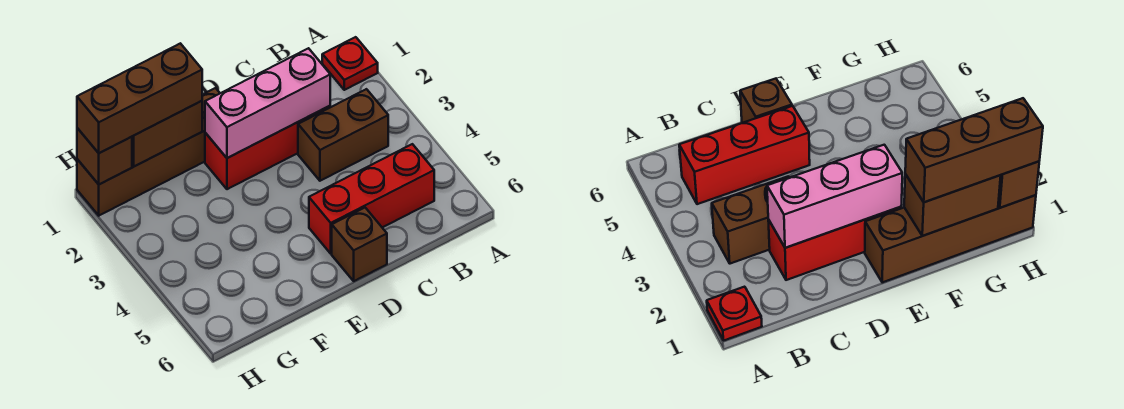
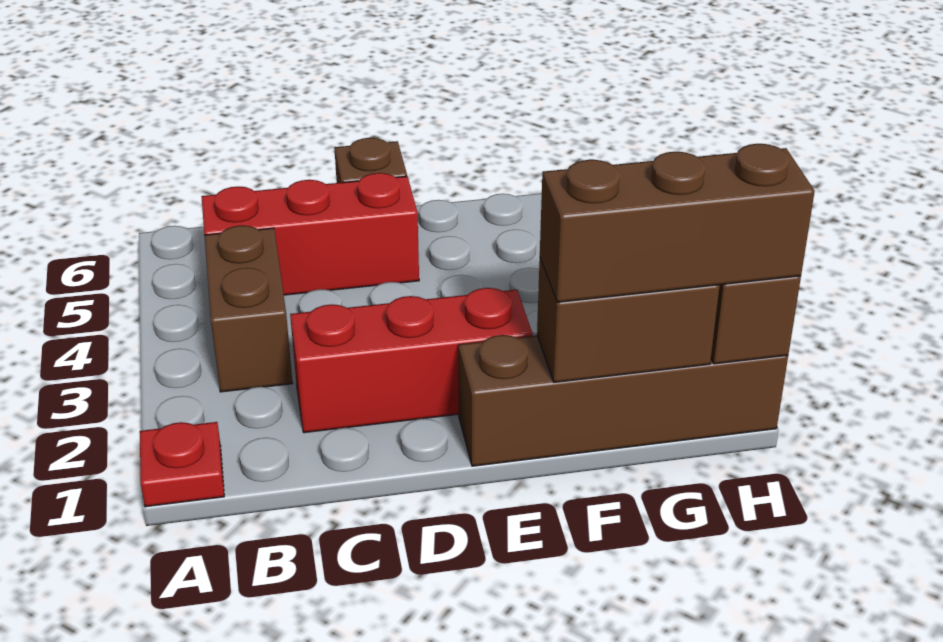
brown 1x2 brick [298,89,388,181] -> brown 1x2 brick turned to [204,225,293,392]
pink 1x3 brick [205,48,330,158] -> none

